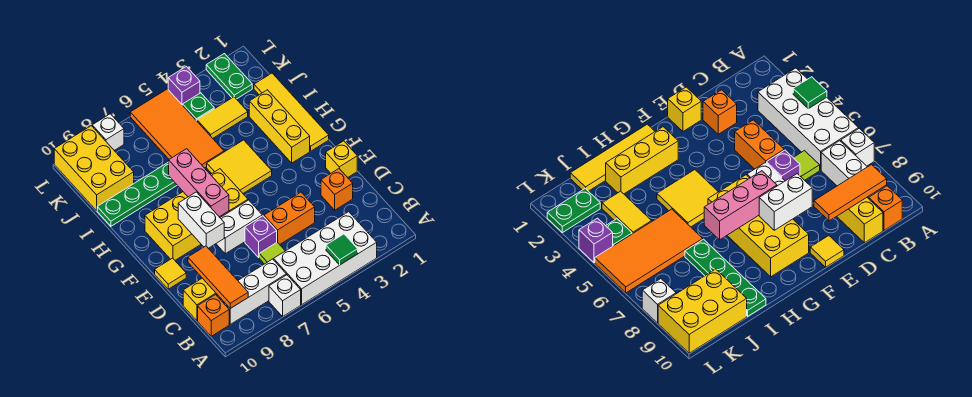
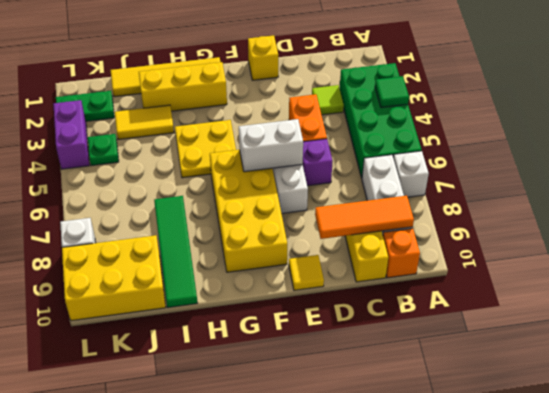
white 2x4 brick [274,212,377,305] -> green 2x4 brick [340,63,421,178]
lime 1x1 tile [259,242,285,264] -> lime 1x1 tile moved to [312,85,344,115]
orange 1x1 brick [321,169,353,210] -> none
white 1x2 brick [178,192,224,248] -> white 1x2 brick moved to [239,119,303,172]
pink 1x3 brick [169,149,229,217] -> none
yellow 2x2 tile [207,140,272,193] -> yellow 2x2 plate [175,120,236,178]
orange 2x4 tile [130,89,224,168] -> none
green 1x4 plate [97,162,177,226] -> green 1x4 tile [154,196,197,308]
yellow 1x2 tile [197,97,248,138] -> yellow 1x2 tile turned to [115,105,174,140]
purple 1x1 brick [168,66,200,105] -> purple 1x2 brick [53,100,89,169]

